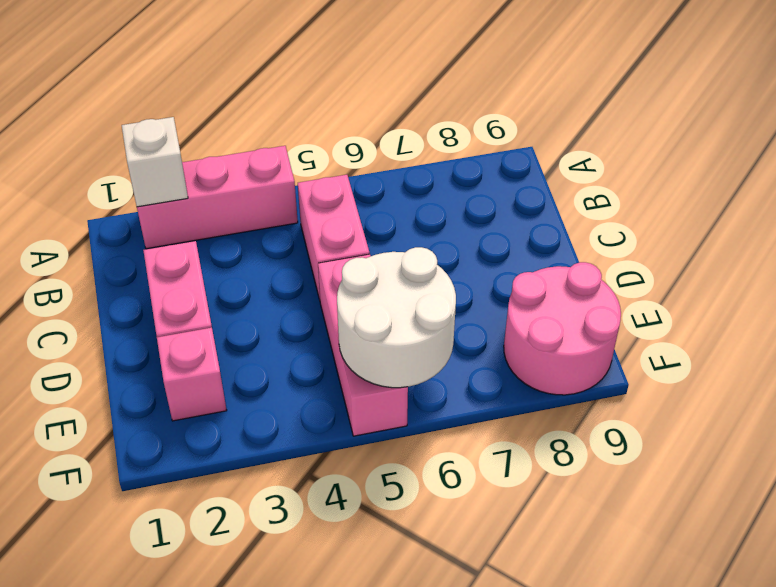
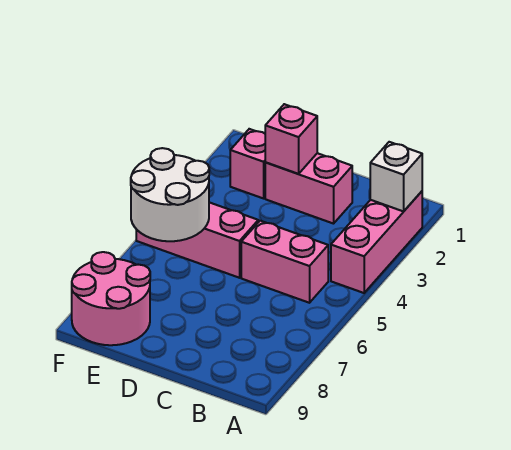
none -> pink 1x1 brick [265,104,317,174]

